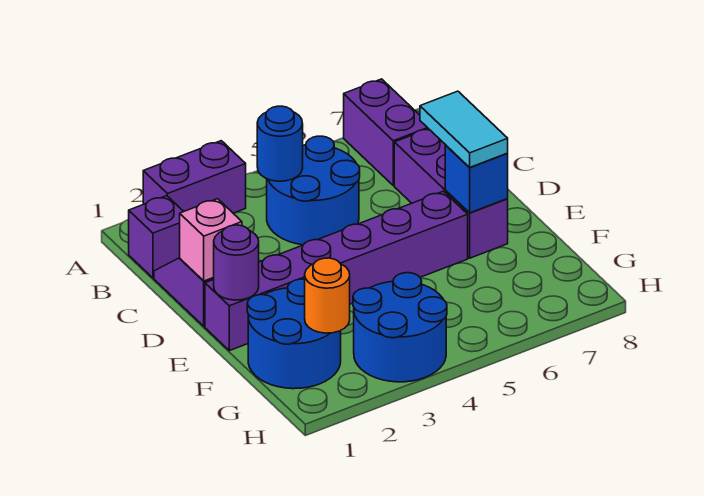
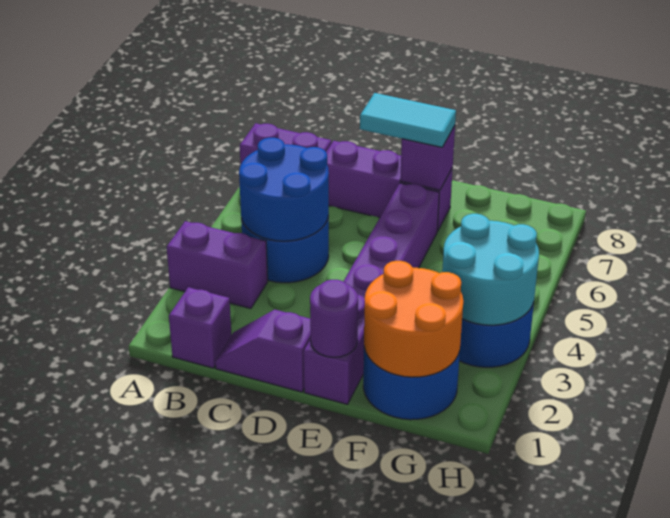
purple 1x2 brick [143,141,246,213] -> purple 1x2 brick turned to [167,221,268,309]
blue 1x1 round brick [257,106,303,181] -> blue 2x2 round brick [239,138,329,241]
pink 1x1 brick [180,199,242,281] -> none
blue 1x1 brick [445,145,508,213] -> purple 1x1 brick [400,126,455,190]
orange 1x1 round brick [305,258,350,333] -> orange 2x2 round brick [364,261,463,377]
none -> cyan 2x2 round brick [442,214,539,325]

